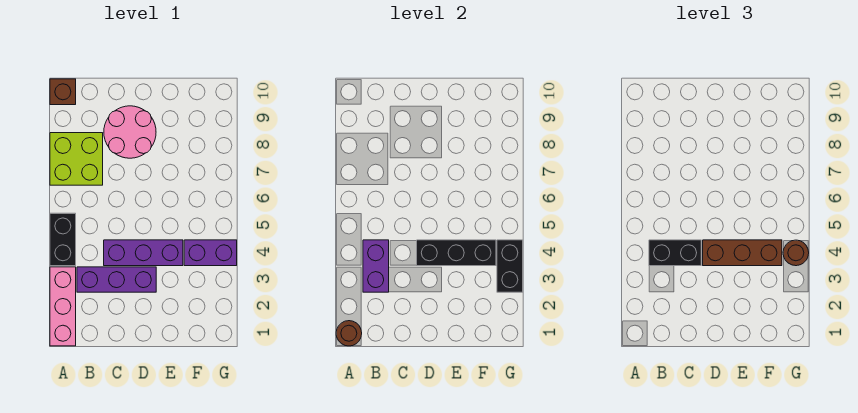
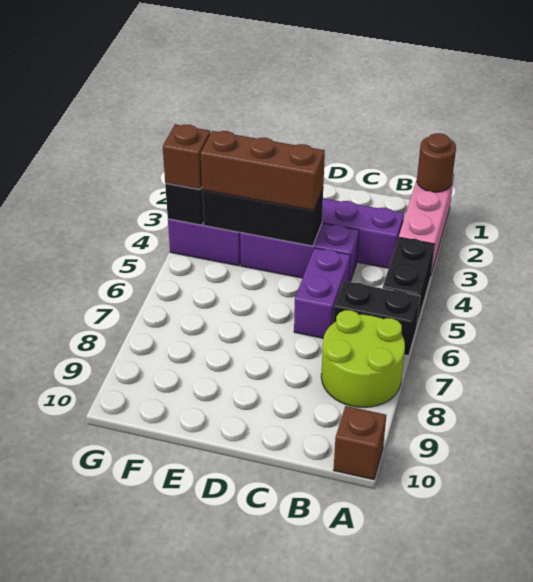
lime 2x2 brick [50,133,103,185] -> lime 2x2 round brick [321,310,405,407]
purple 1x2 brick [363,240,389,292] -> purple 1x2 brick moved to [294,248,350,338]
black 1x2 brick [649,240,701,266] -> black 1x2 brick moved to [333,281,420,356]
pink 2x2 round brick [104,106,156,158] -> none
brown 1x1 round brick [783,240,809,266] -> brown 1x1 brick [163,124,210,190]

